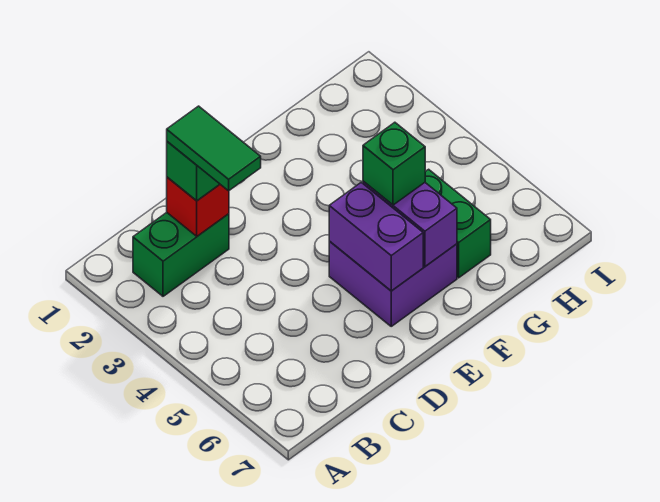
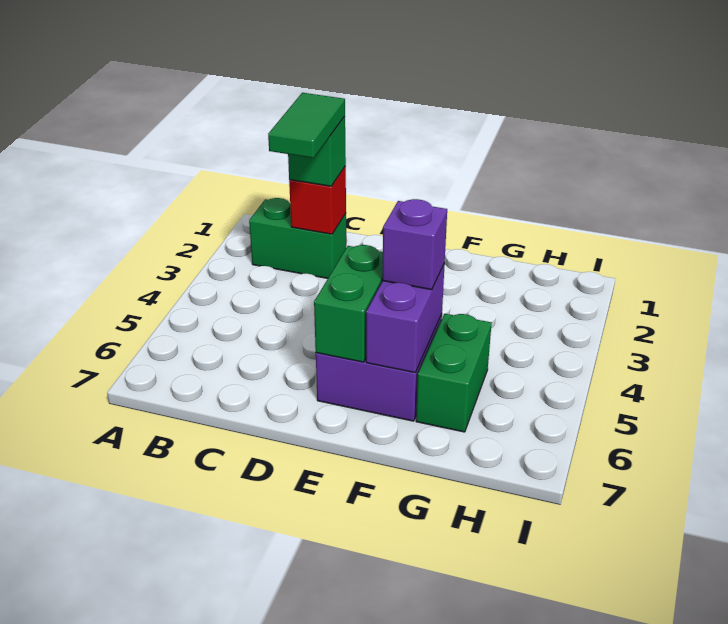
purple 1x2 brick [329,182,423,291] -> green 1x2 brick [314,245,383,362]
green 1x1 brick [363,122,425,205] -> purple 1x1 brick [383,199,447,290]

